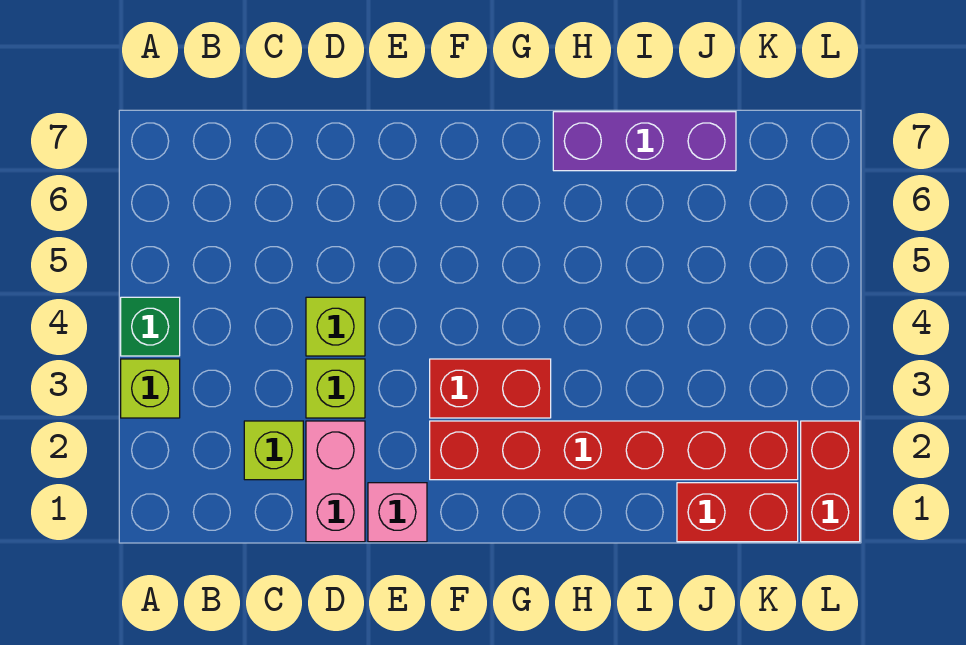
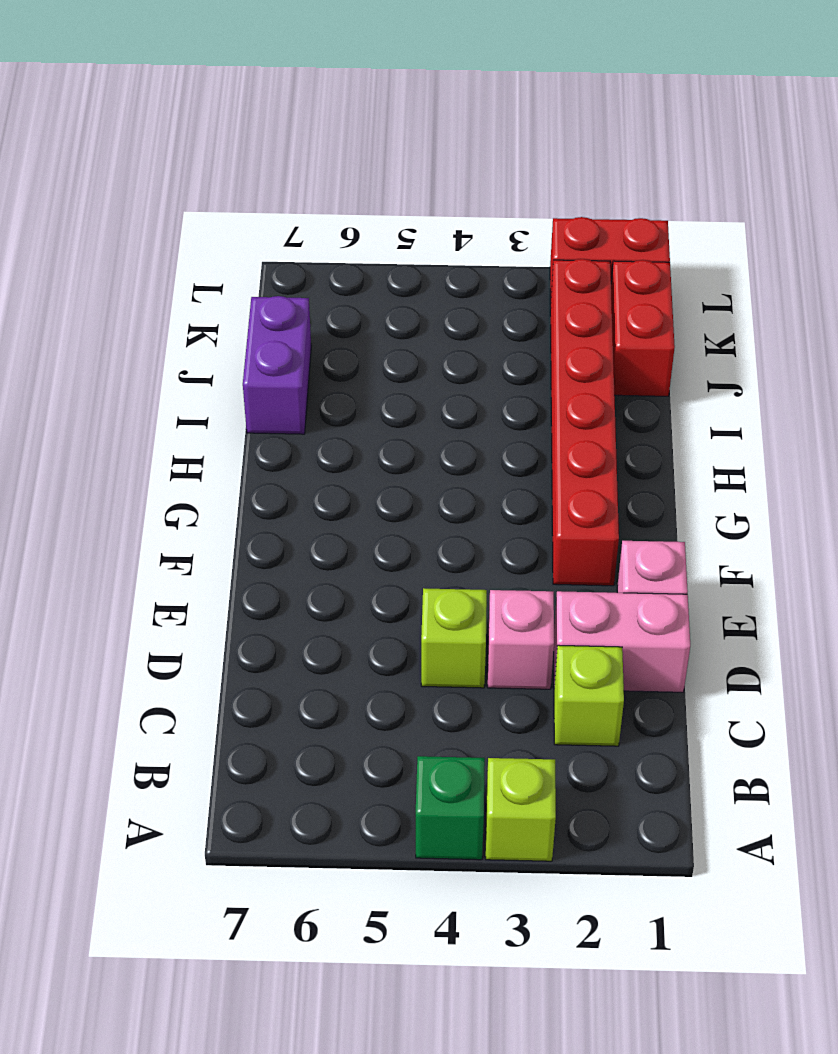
lime 1x1 brick [306,359,365,418] -> pink 1x1 brick [488,590,554,689]
red 1x2 brick [430,359,551,418] -> none
purple 1x3 brick [553,112,736,171] -> purple 1x2 brick [243,296,311,434]

